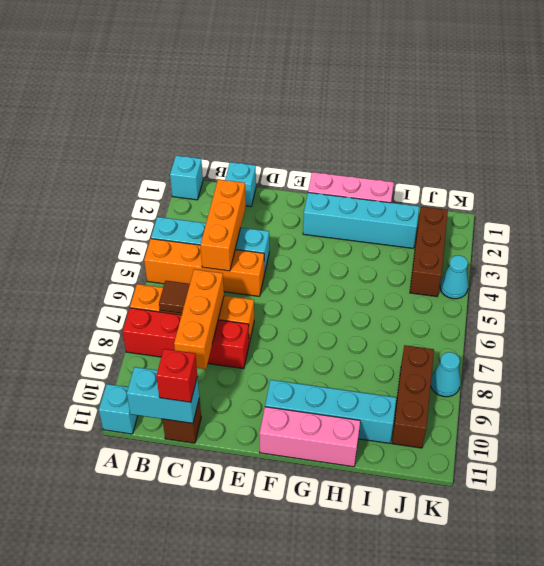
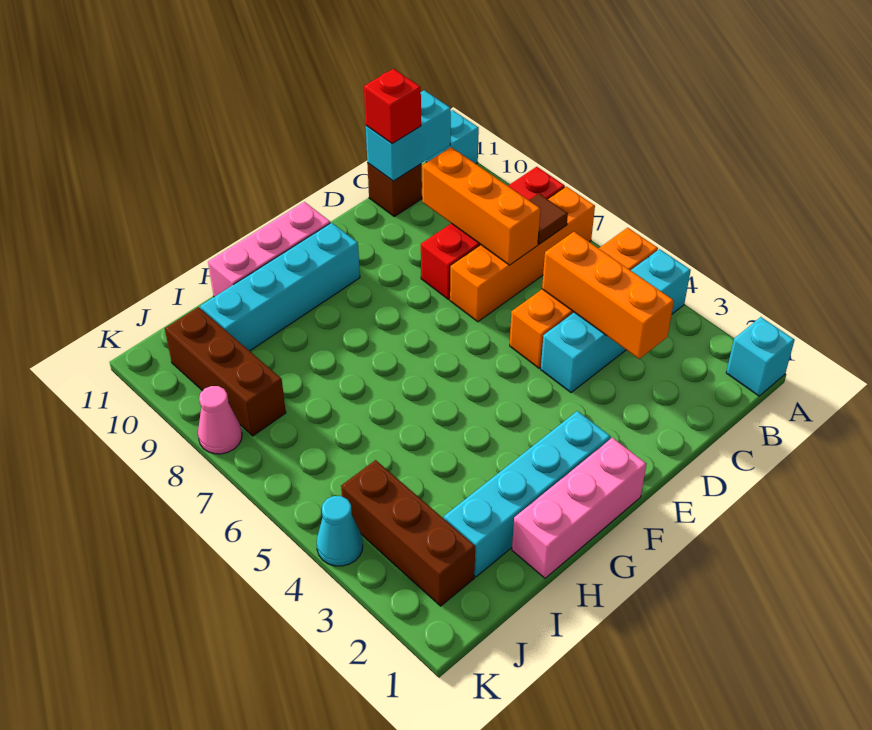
cyan 1x1 brick [225,162,256,207] -> none
cyan 1x1 cone [431,352,461,397] -> pink 1x1 cone [198,386,242,454]

